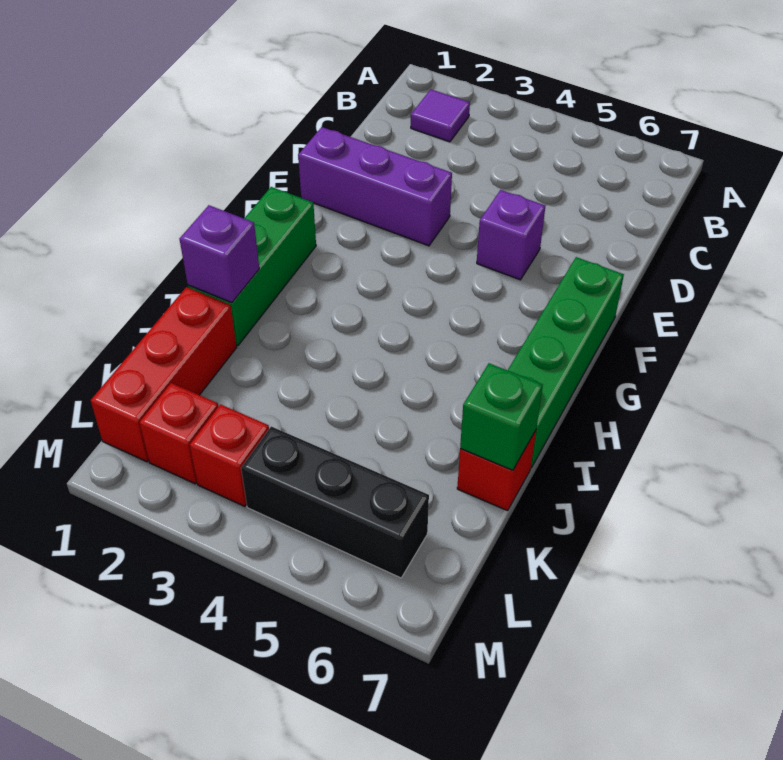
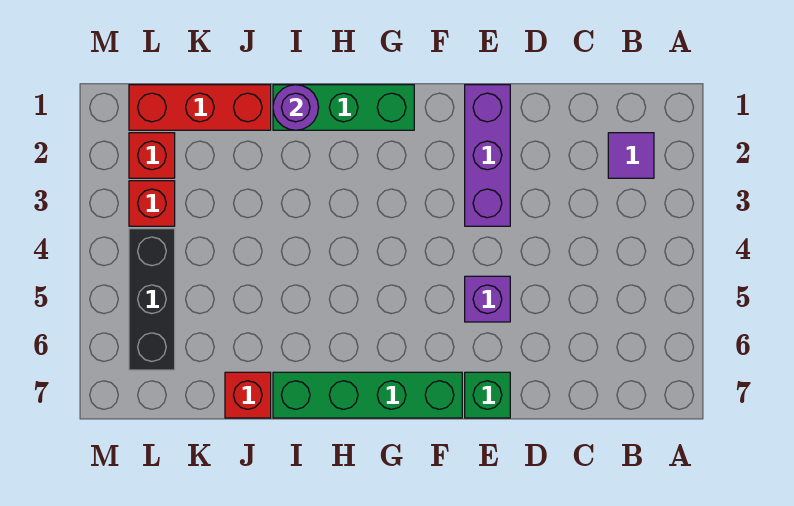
purple 1x1 brick [180,205,259,303] -> purple 1x1 round brick [273,85,319,130]
green 1x1 brick [460,363,543,470] -> green 1x1 brick moved to [465,372,510,418]

